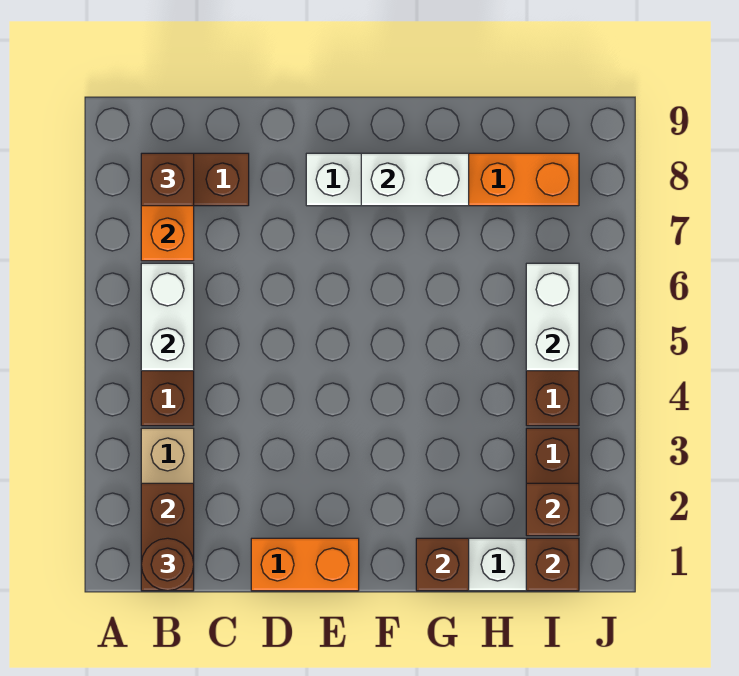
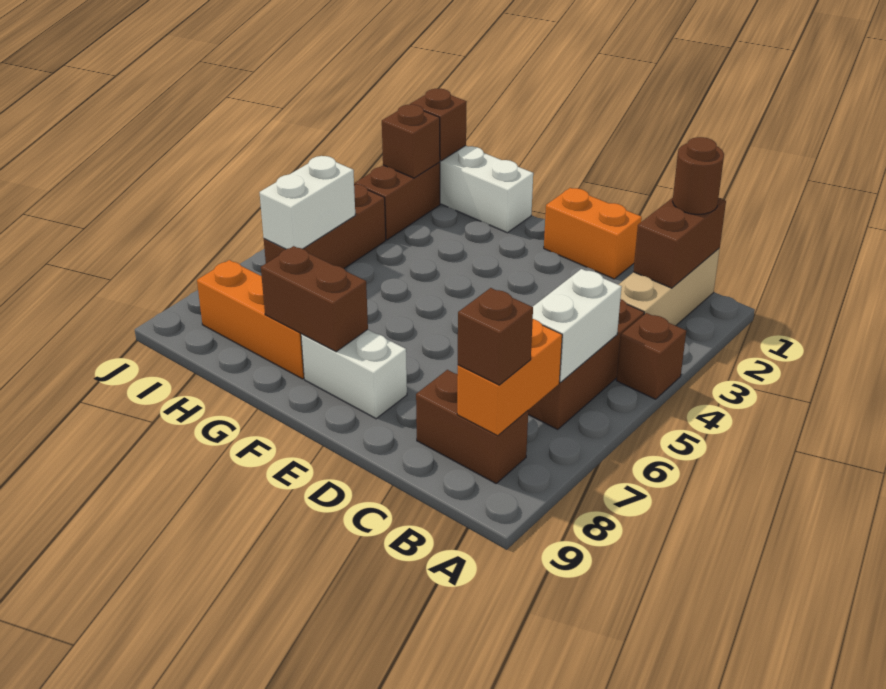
white 1x2 brick [361,153,469,206] -> brown 1x2 brick [261,246,368,352]
brown 1x1 brick [416,538,469,591] -> brown 1x1 brick moved to [616,313,686,399]

